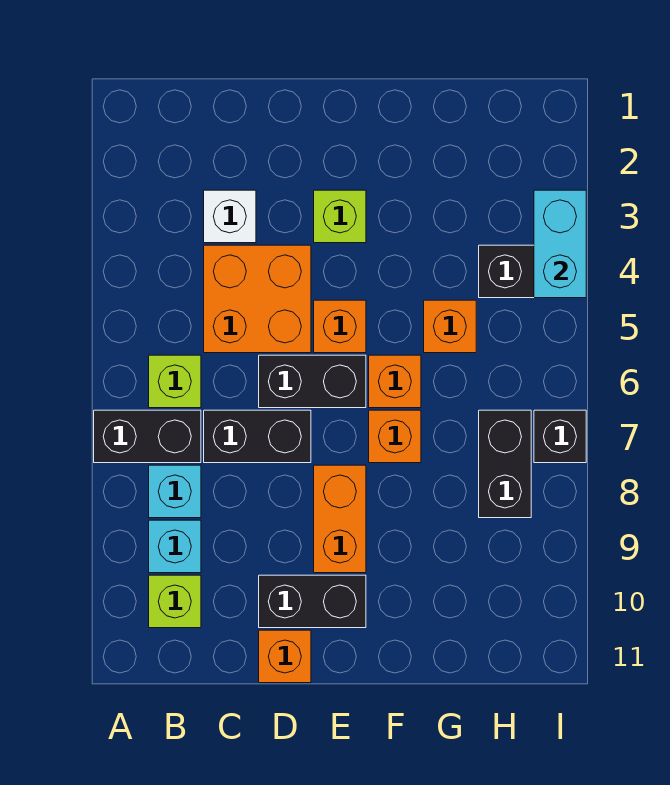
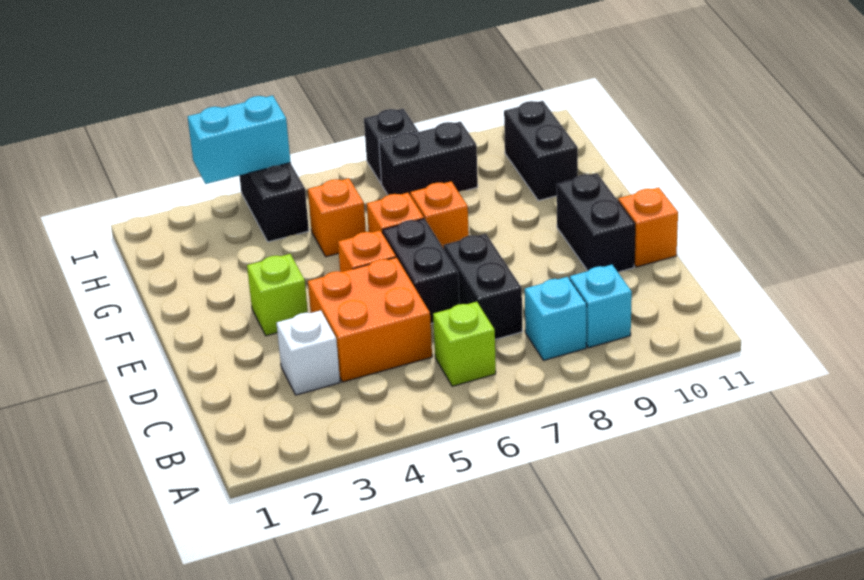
black 1x2 brick [94,410,201,463] -> black 1x2 brick moved to [504,101,578,201]
lime 1x1 brick [149,575,201,628] -> none
orange 1x2 brick [314,465,366,573] -> none

